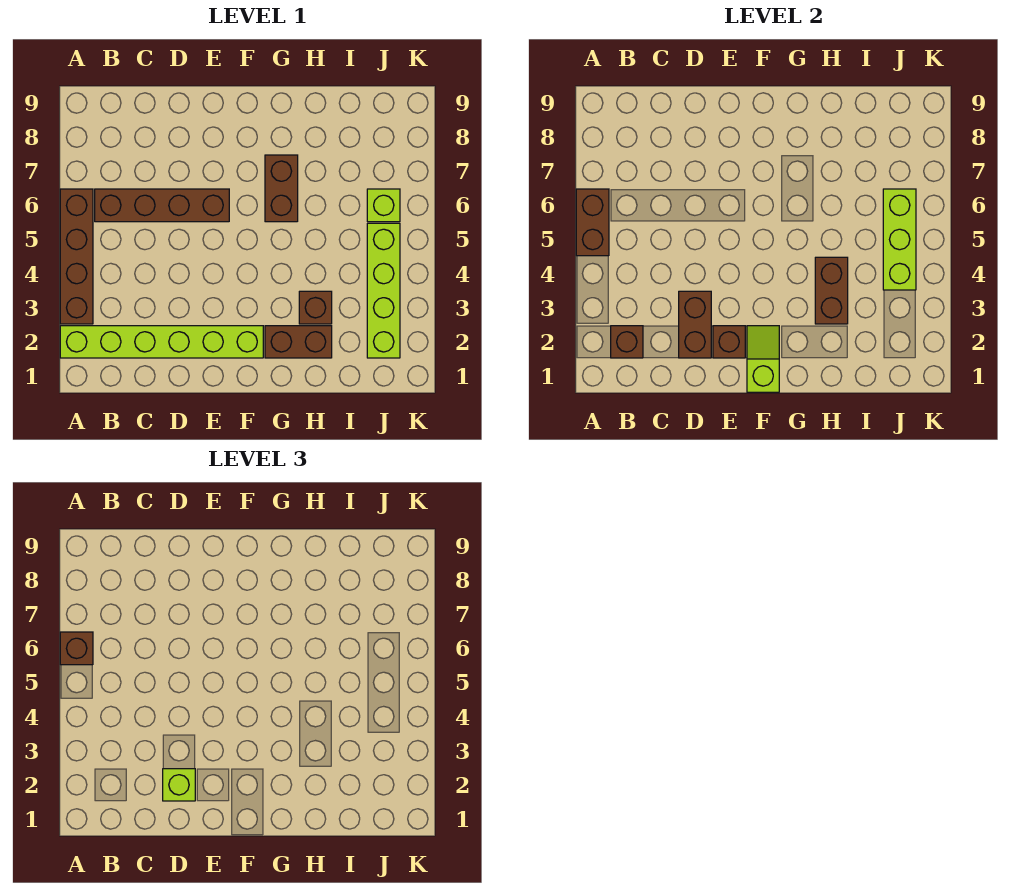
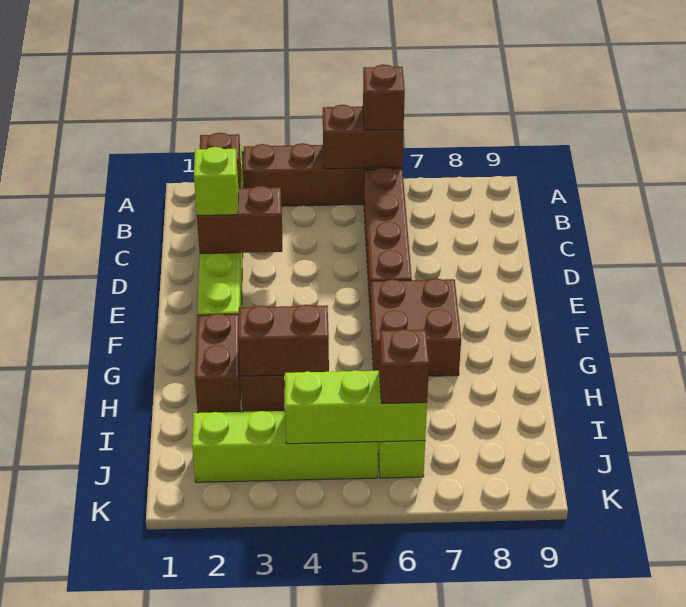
brown 1x1 brick [713,326,745,358] -> brown 1x1 brick moved to [379,329,429,403]
lime 1x2 slope [747,326,779,392] -> none
brown 1x2 brick [265,155,298,222] -> brown 2x2 brick [370,278,461,376]

